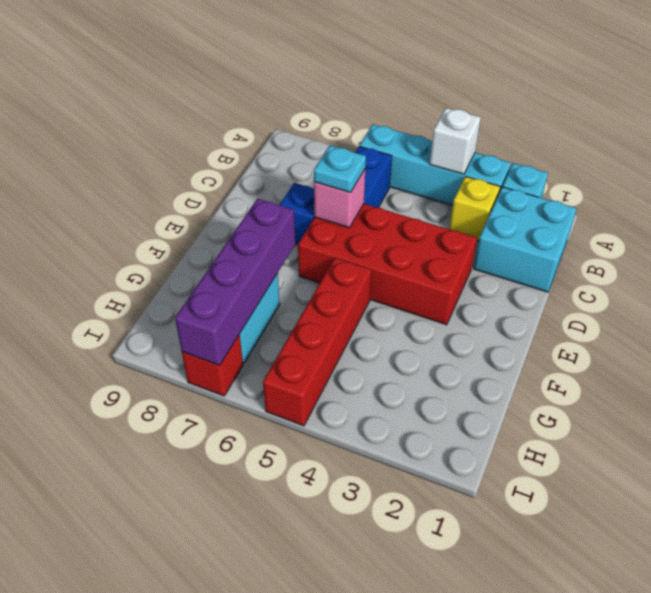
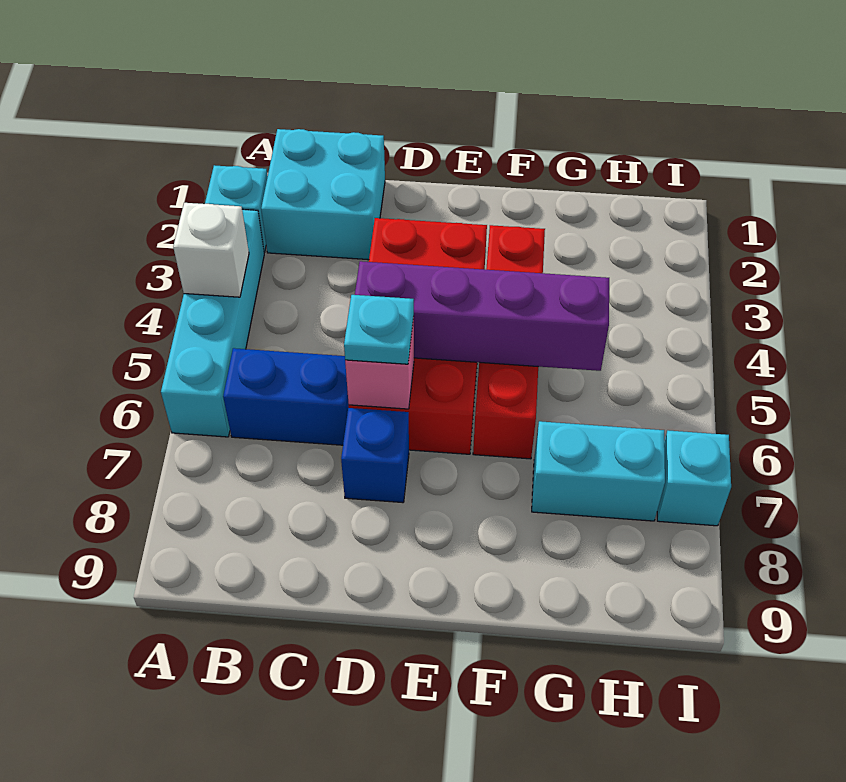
yellow 1x1 brick [449,177,500,241] -> none
red 1x4 brick [263,258,371,426] -> red 1x4 brick turned to [473,225,545,459]
purple 1x4 brick [175,199,295,365] -> purple 1x4 brick moved to [355,261,609,371]
red 1x1 brick [182,334,243,396] -> cyan 1x1 brick [657,430,731,526]

